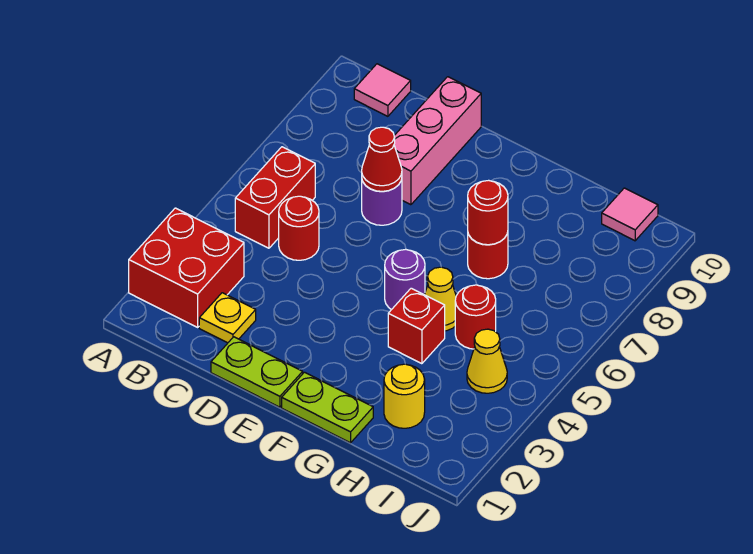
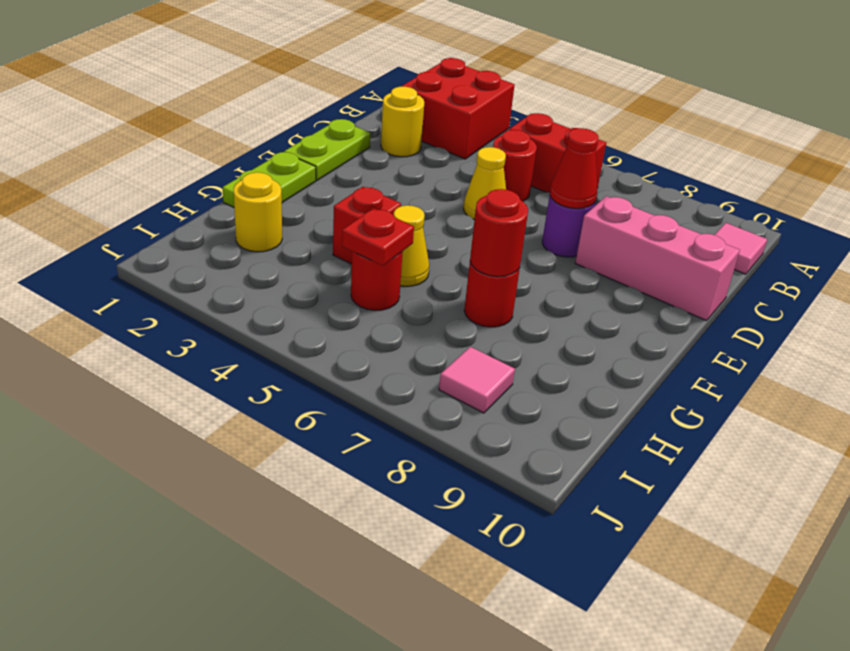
yellow 1x1 plate [199,293,256,343] -> yellow 1x1 round brick [381,87,424,157]
purple 1x1 round brick [385,249,425,310] -> none
none -> red 1x1 plate [342,208,414,266]
yellow 1x1 cone [467,329,507,393] -> yellow 1x1 cone moved to [464,147,506,220]
pink 1x1 tile [602,188,658,241] -> pink 1x1 tile moved to [439,347,515,413]

